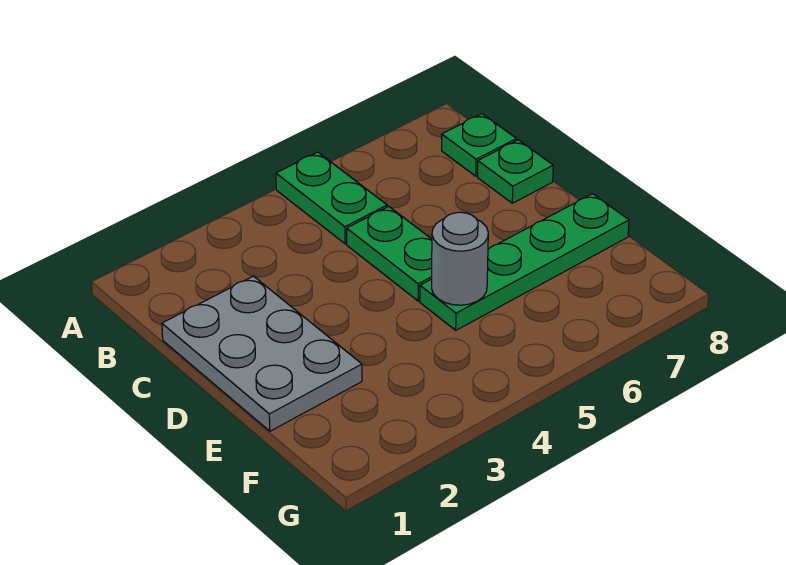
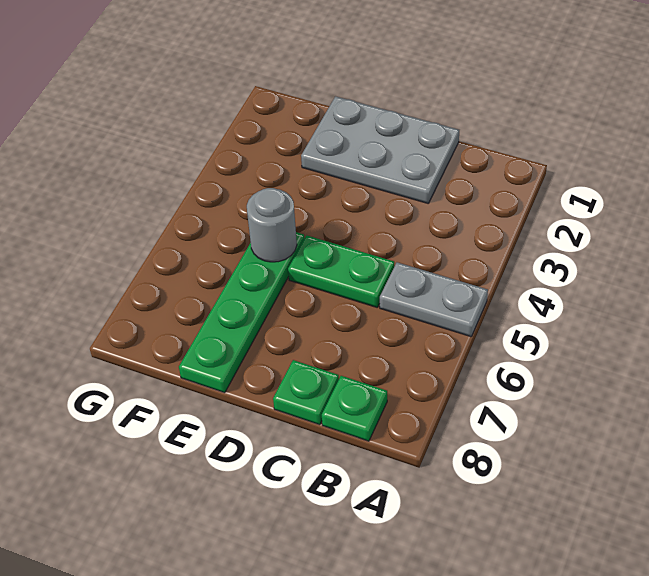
green 1x2 plate [276,152,387,244] -> grey 1x2 plate [380,262,488,337]

